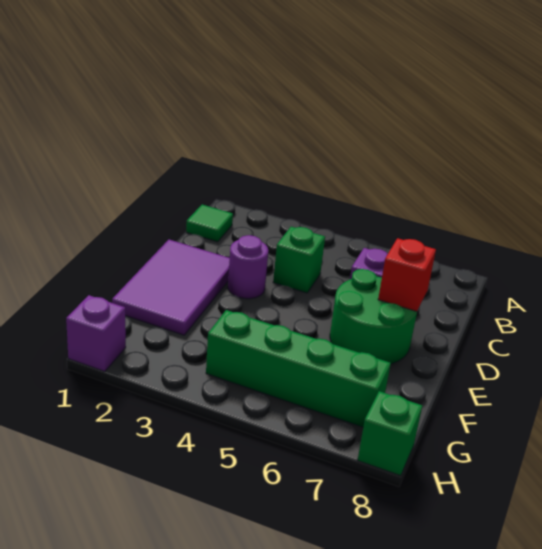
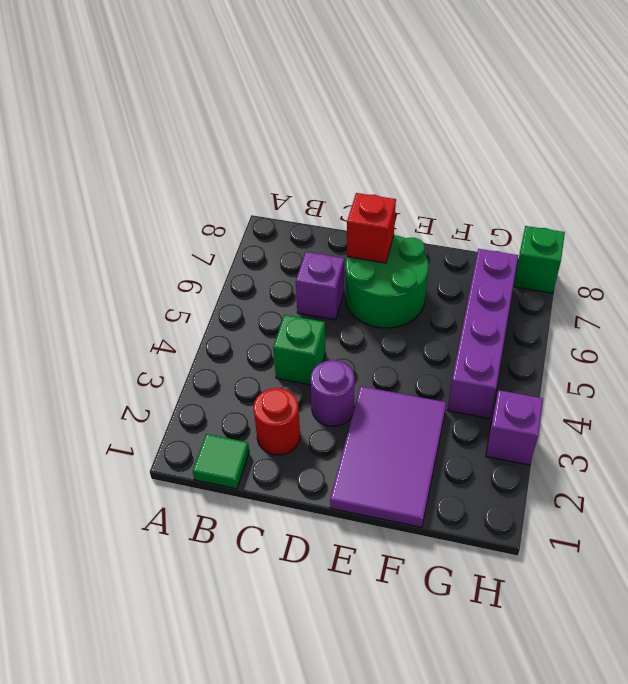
none -> red 1x1 round brick [254,388,300,455]
purple 2x3 tile [112,240,230,335] -> purple 2x3 tile turned to [330,386,446,527]
green 1x4 brick [206,310,391,427] -> purple 1x4 brick [448,249,518,419]
purple 1x1 brick [66,295,126,371] -> purple 1x1 brick moved to [486,390,543,465]

